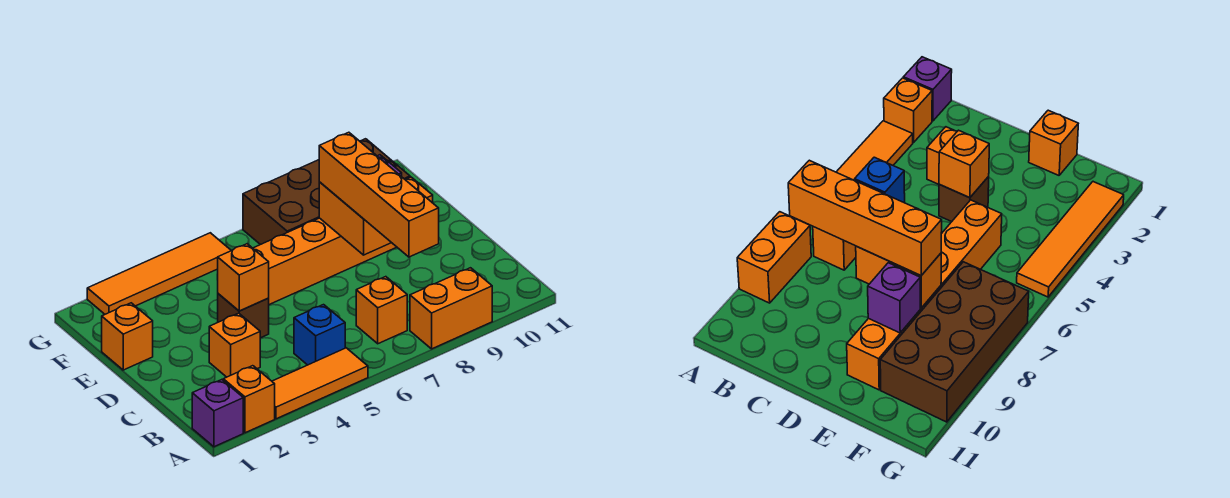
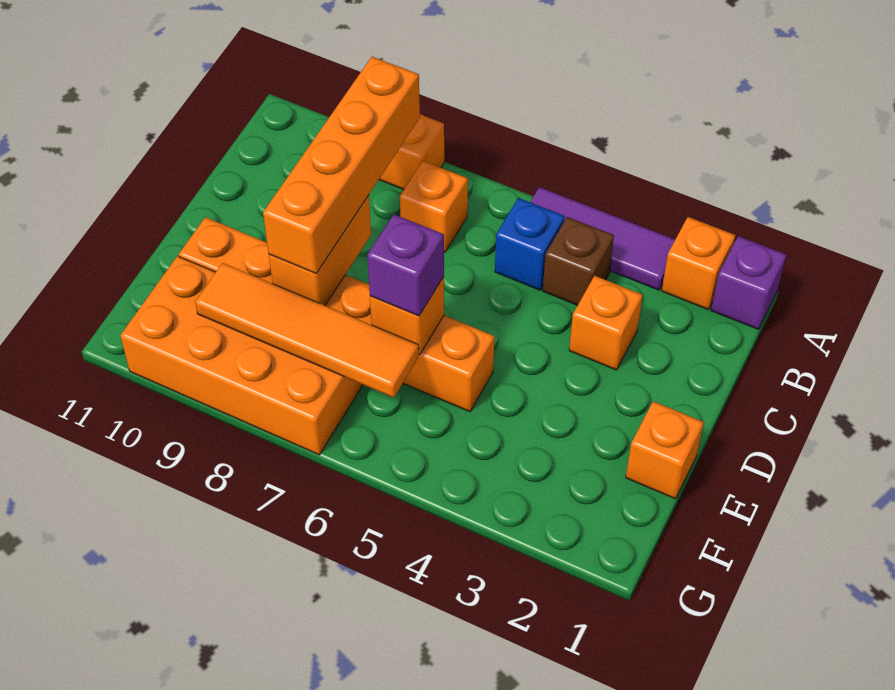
orange 1x3 tile [272,348,368,419] -> purple 1x3 tile [530,187,675,290]
brown 1x1 brick [218,294,269,338] -> brown 1x1 brick moved to [543,217,614,305]
orange 1x1 brick [218,244,269,311] -> orange 1x1 brick moved to [370,277,444,355]
purple 1x1 brick [868,263,920,333] -> purple 1x1 brick moved to [367,215,444,316]
brown 2x4 brick [243,139,410,245] -> orange 2x4 brick [120,256,363,455]
orange 1x4 tile [87,233,231,314] -> orange 1x4 tile moved to [195,263,419,397]

